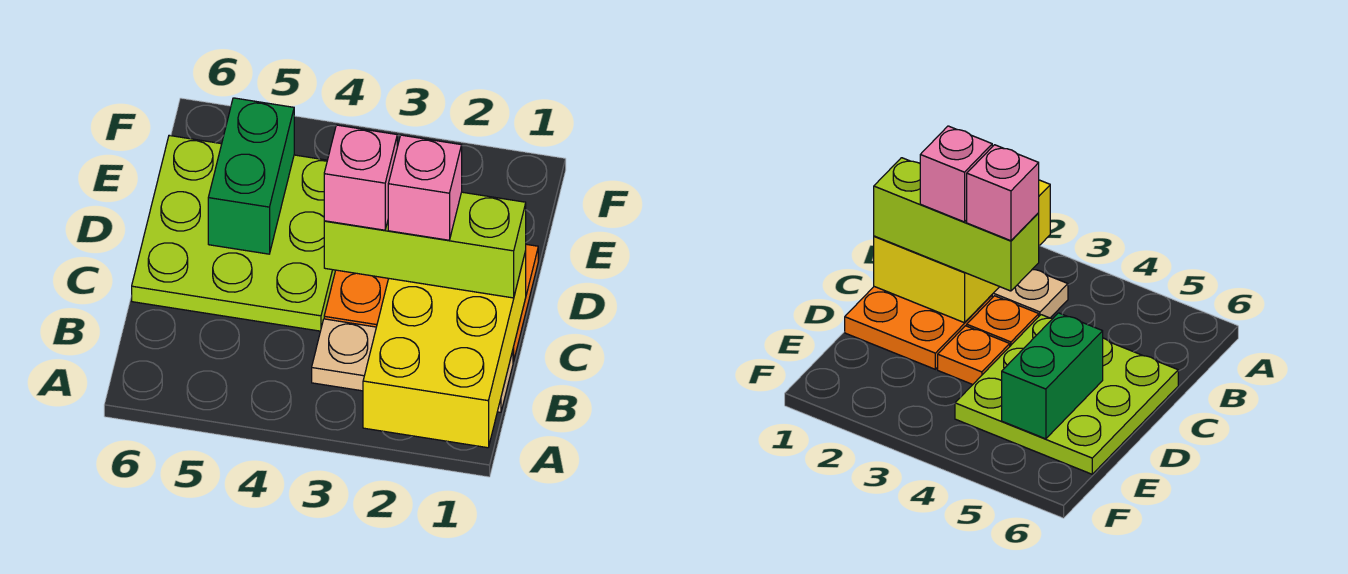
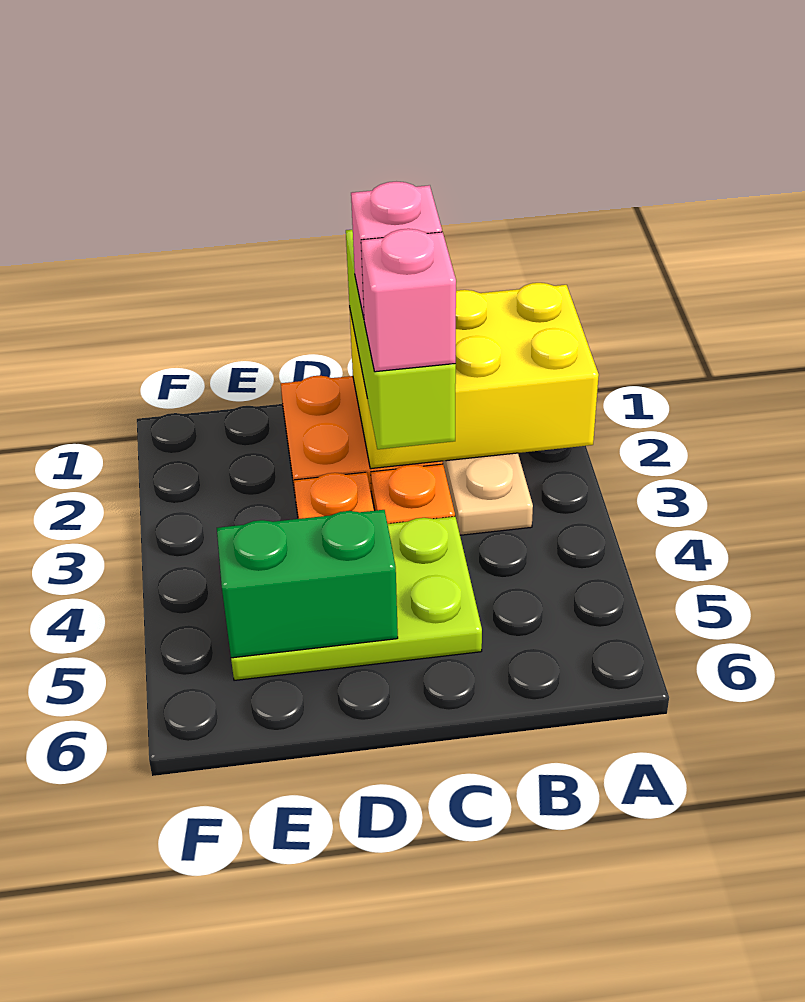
lime 3x3 plate [132,135,336,331] -> lime 2x3 plate [231,517,482,680]

